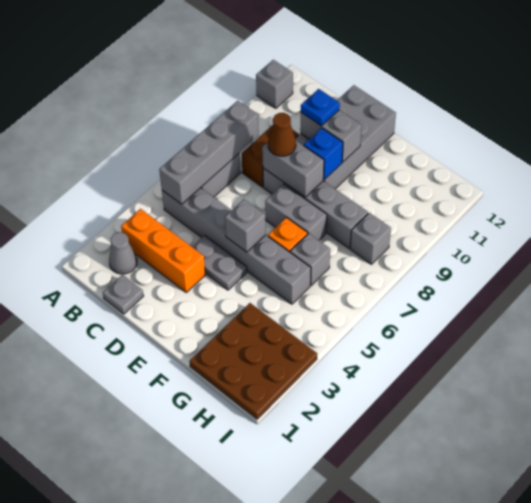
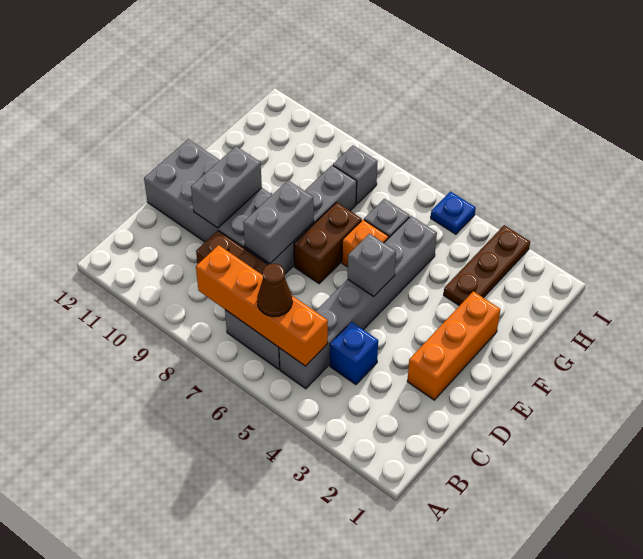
grey 1x1 brick [256,60,293,108] -> none
grey 1x1 cone [109,232,137,274] -> none
orange 1x3 brick [121,209,205,292] -> orange 1x3 brick moved to [407,291,500,400]
grey 1x4 brick [159,101,259,204] -> orange 1x4 brick [196,245,328,366]
grey 1x1 plate [103,275,143,314] -> none
grey 1x2 plate [192,236,247,290] -> none
brown 1x1 cone [268,113,296,156] -> brown 1x1 cone moved to [257,263,292,317]
blue 1x1 plate [301,89,340,126] -> blue 1x1 plate moved to [431,192,476,234]
grey 1x2 brick [265,184,327,240] -> brown 1x2 brick [294,202,362,284]
blue 1x1 brick [304,128,343,180] -> blue 1x1 brick moved to [330,322,378,385]
brown 3x3 plate [190,303,317,419] -> brown 1x3 plate [444,225,530,306]

